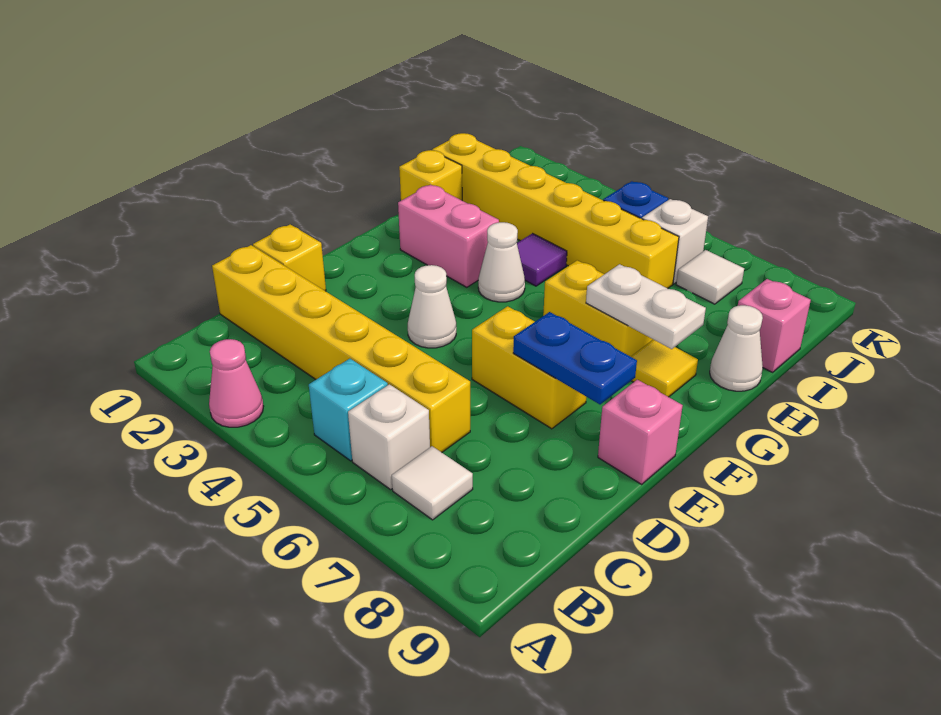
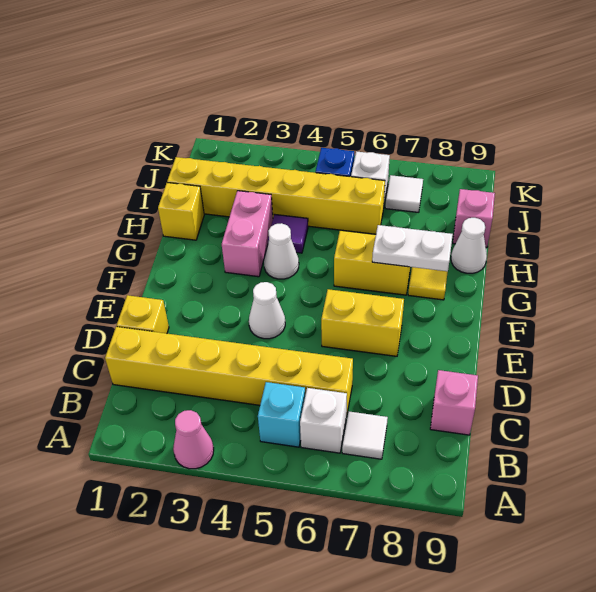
blue 1x2 plate [513,312,637,404] -> none
pink 1x1 brick [598,380,683,484] -> pink 1x1 brick moved to [430,370,478,435]
pink 1x2 brick [398,185,499,287] -> pink 1x2 brick turned to [222,191,273,277]

